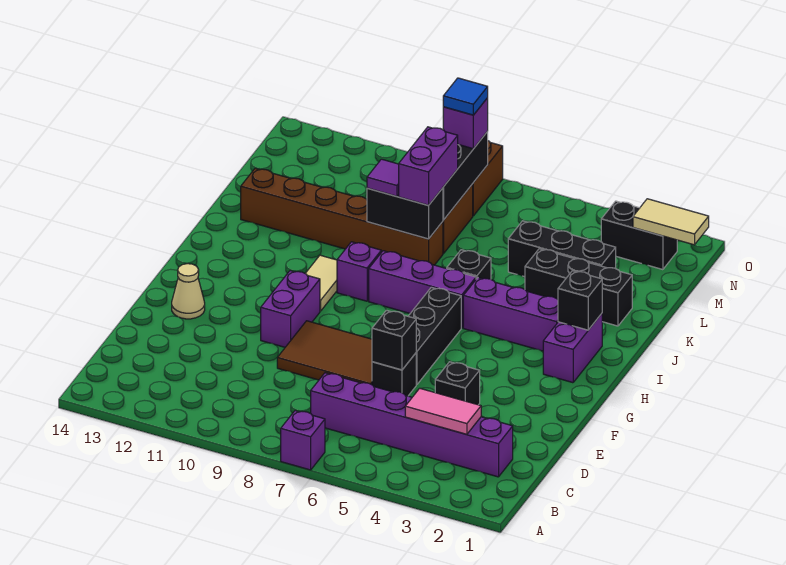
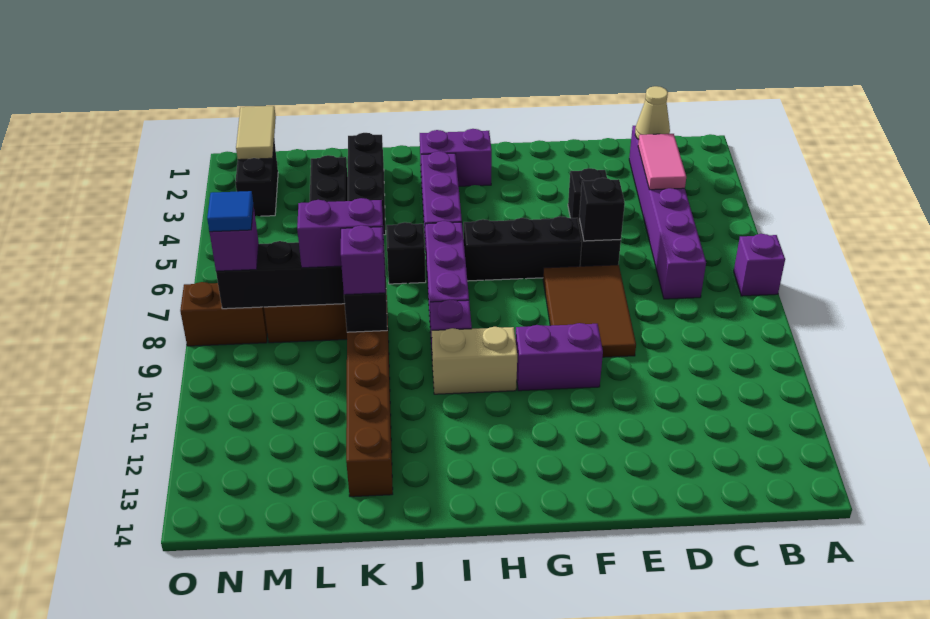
tan 1x1 cone [172,264,205,319] -> tan 1x1 cone moved to [635,86,670,140]
tan 1x2 tile [305,255,337,311] -> tan 1x2 brick [432,327,517,394]
black 1x1 brick [558,271,602,330] -> none
purple 1x1 tile [367,159,399,196] -> purple 1x1 brick [341,225,385,295]

